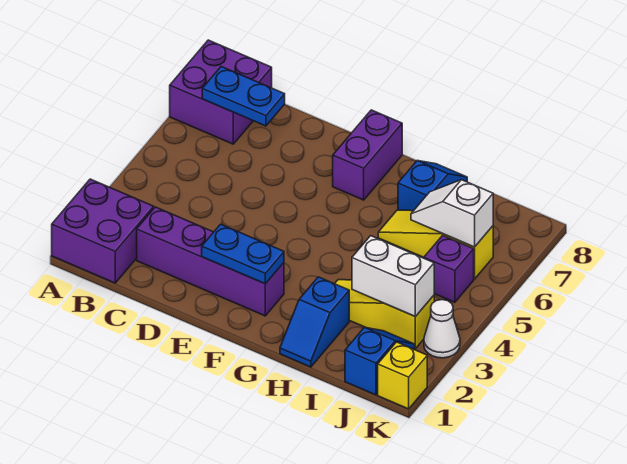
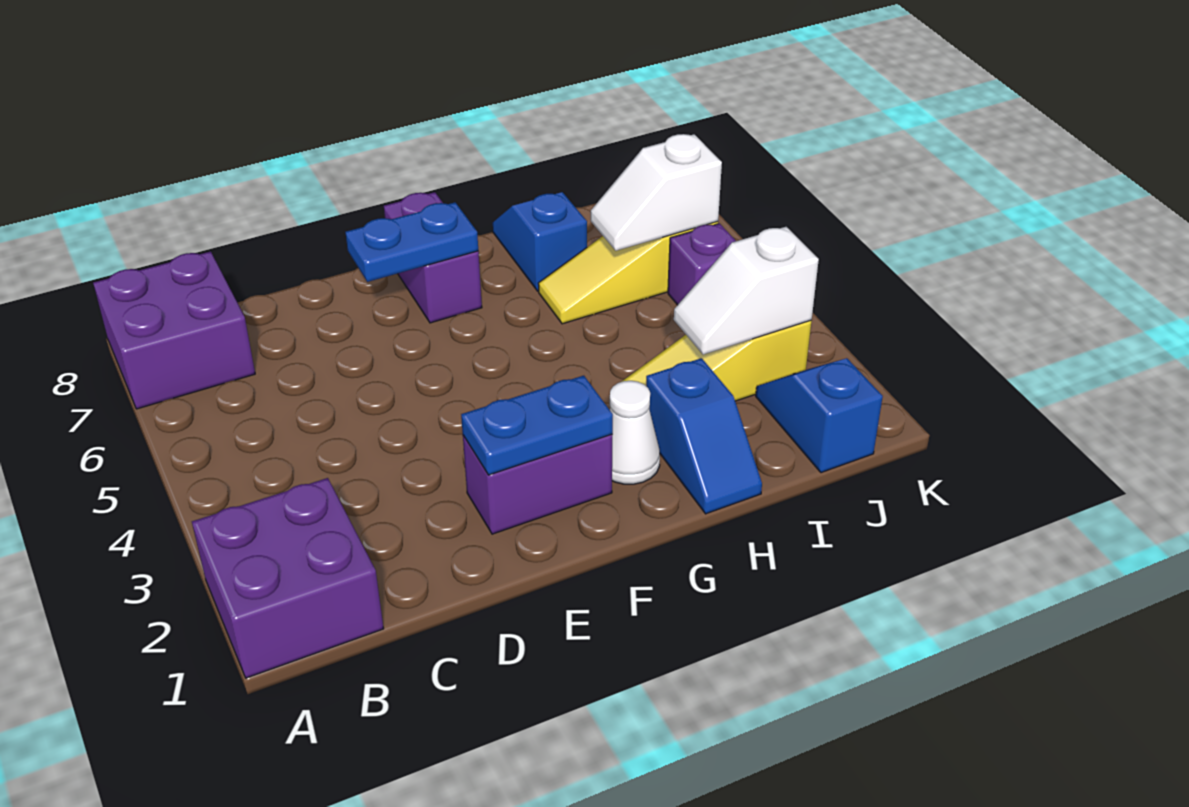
blue 1x2 plate [202,67,285,126] -> blue 1x2 plate moved to [345,202,478,282]
purple 1x4 brick [137,207,284,316] -> purple 1x2 brick [463,434,612,534]
white 1x2 brick [352,236,434,317] -> white 1x2 slope [674,227,819,355]
yellow 1x1 brick [378,342,427,409] -> none
white 1x1 cone [424,300,460,358] -> white 1x1 cone moved to [610,381,660,484]

